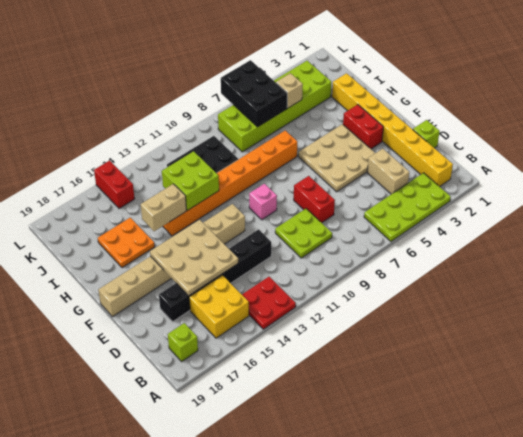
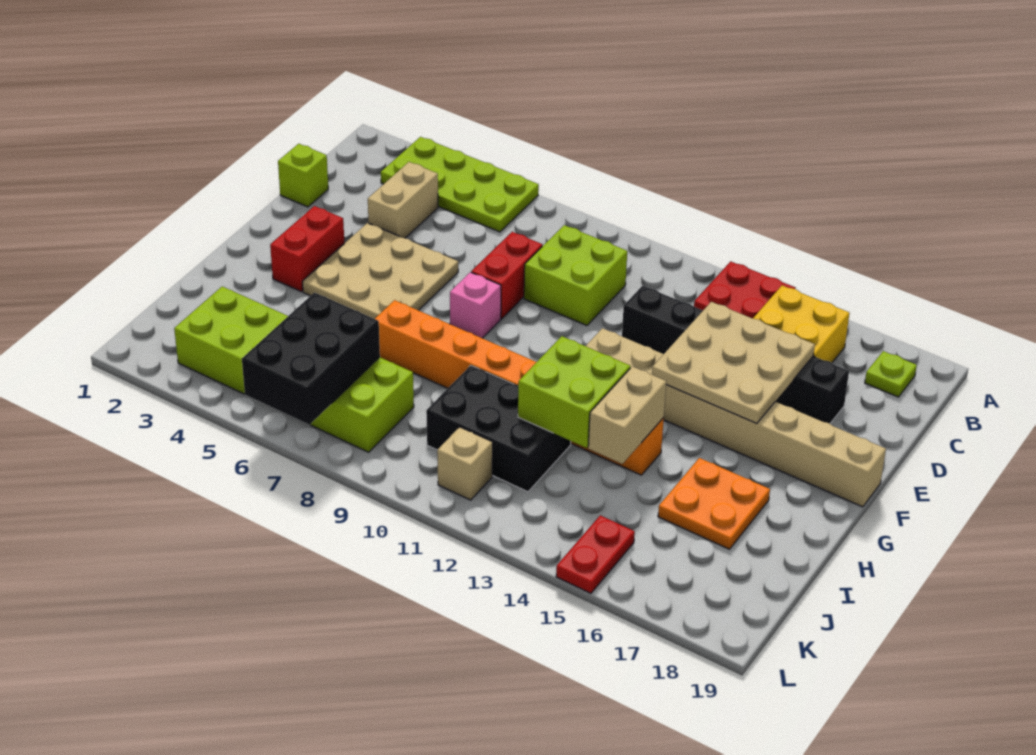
yellow 1x8 brick [332,73,453,187] -> none
lime 1x1 brick [168,323,198,361] -> lime 1x1 plate [865,351,917,397]
lime 2x2 plate [275,209,332,258] -> lime 2x2 brick [524,225,627,326]
pink 1x1 brick [249,184,277,220] -> pink 1x1 brick moved to [450,272,501,338]
tan 1x2 brick [141,184,186,231] -> tan 1x2 brick turned to [588,366,666,464]
tan 1x1 brick [276,73,303,108] -> tan 1x1 brick moved to [437,427,493,500]
red 1x2 brick [94,161,135,208] -> red 1x2 plate [556,515,635,593]

